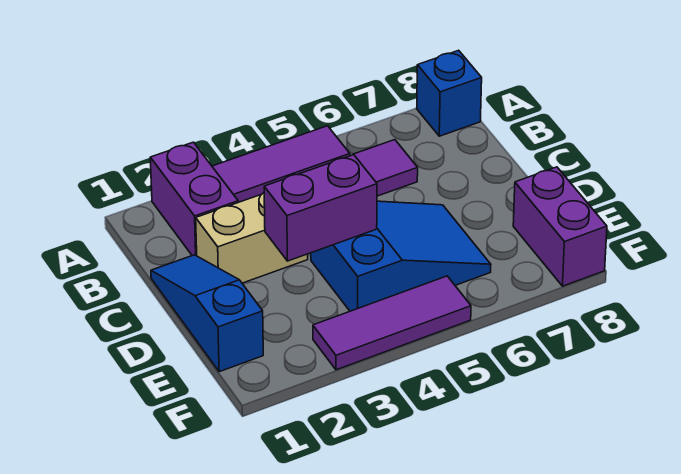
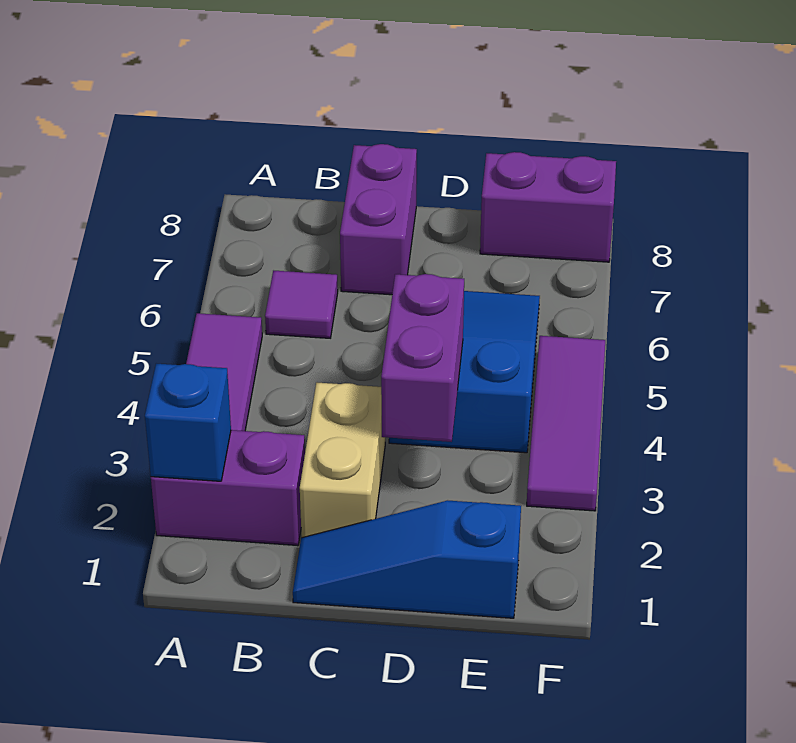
blue 1x1 brick [417,50,482,136] -> blue 1x1 brick moved to [145,364,231,481]
none -> purple 1x2 brick [340,144,417,295]

